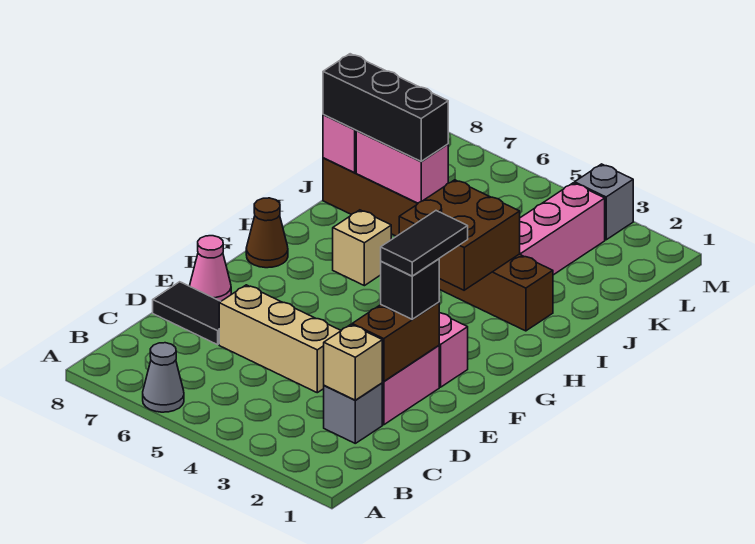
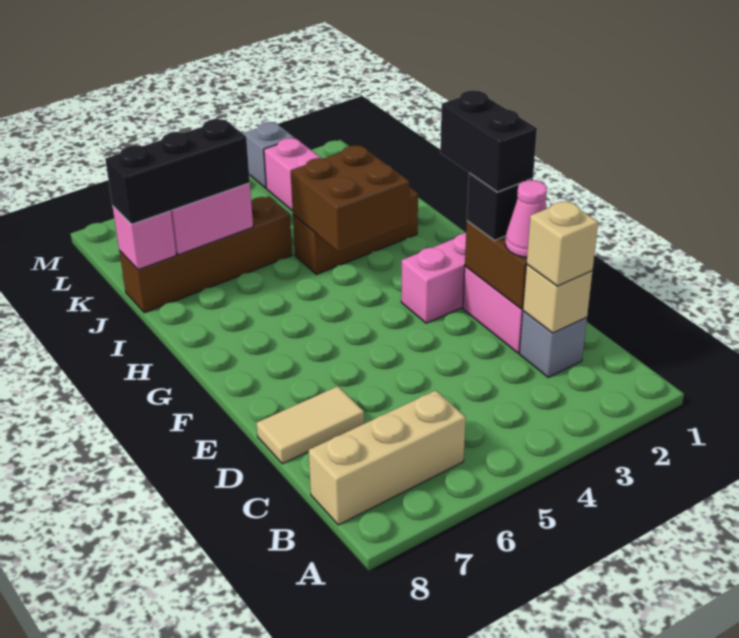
grey 1x1 cone [143,343,184,412] -> none
tan 1x3 brick [219,285,341,393] -> tan 1x3 brick moved to [309,390,466,525]
black 1x2 tile [153,282,221,345] -> tan 1x2 tile [257,386,364,464]
black 1x2 tile [381,211,468,276] -> black 1x2 brick [440,90,537,192]
pink 1x1 cone [190,236,231,301] -> pink 1x1 cone moved to [505,180,547,257]
brown 1x1 cone [246,198,288,268] -> none
tan 1x1 brick [333,210,391,286] -> tan 1x1 brick moved to [527,201,598,286]

